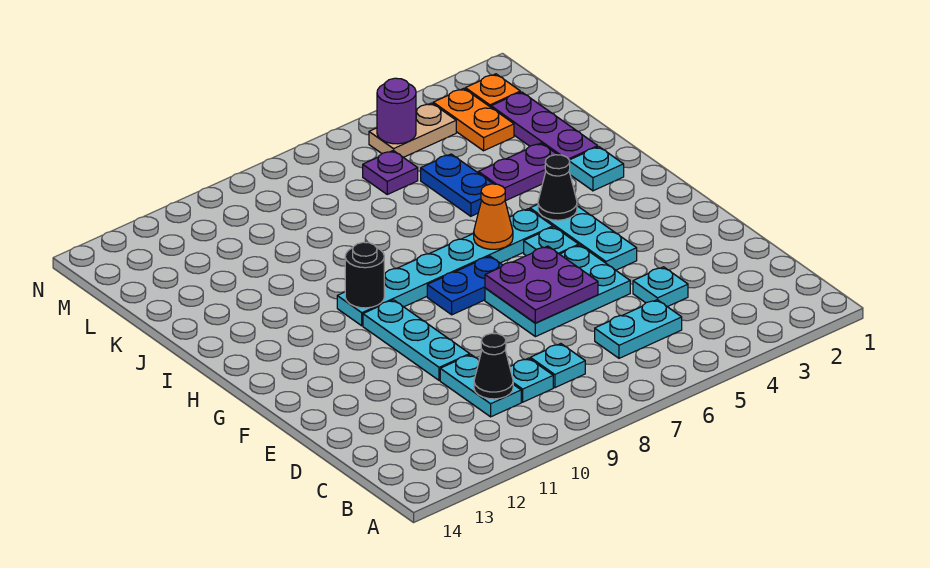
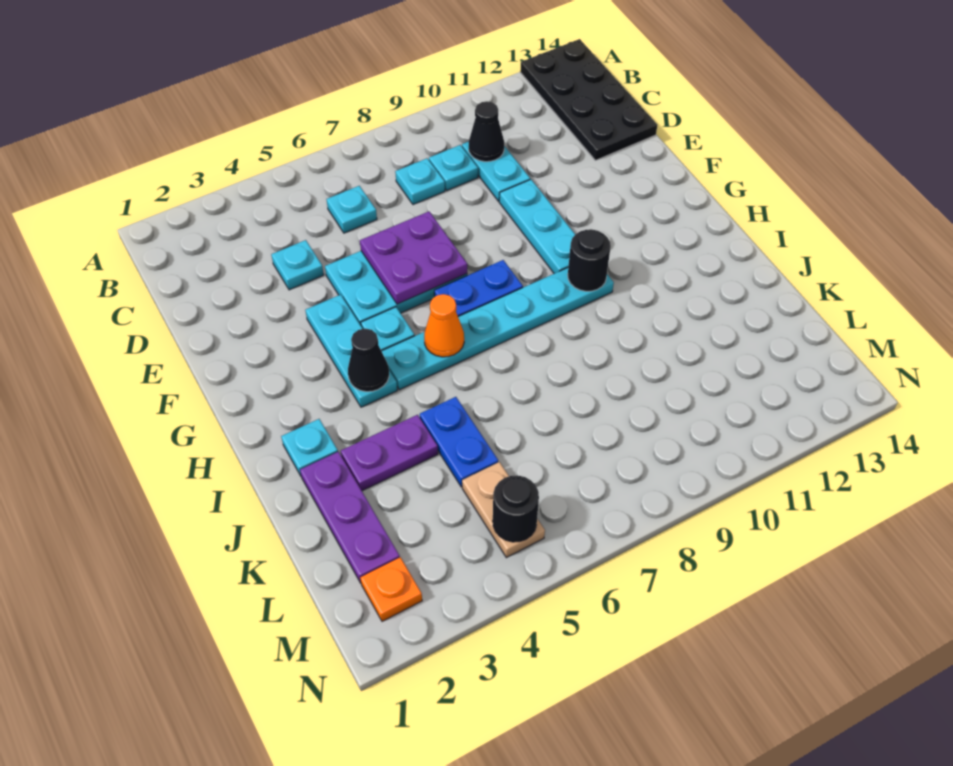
none -> black 2x4 plate [520,39,657,160]
cyan 1x2 plate [595,300,682,358] -> cyan 1x1 plate [327,186,377,233]
orange 1x2 plate [433,88,514,151] -> none
purple 1x1 plate [363,150,418,194] -> none
tan 1x2 plate [369,103,456,157] -> tan 1x2 plate turned to [462,462,545,558]
purple 1x1 round brick [377,78,416,144] -> black 1x1 round brick [493,476,539,542]

